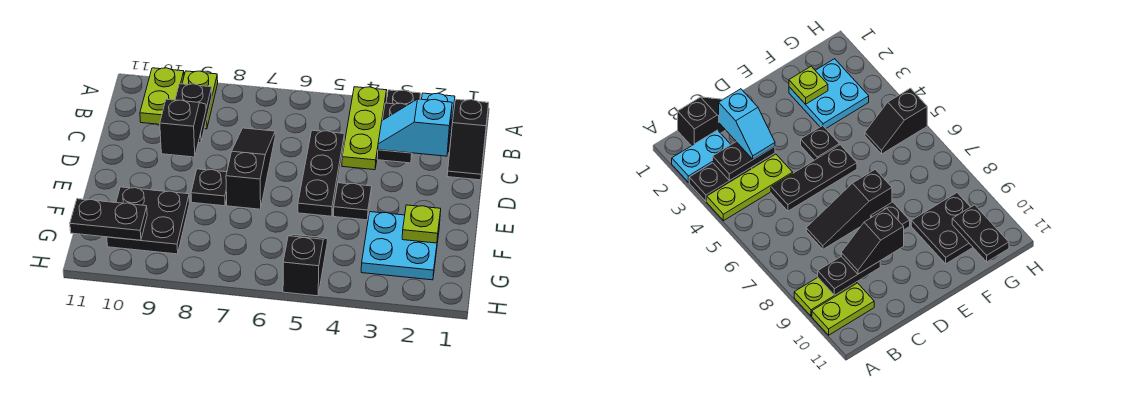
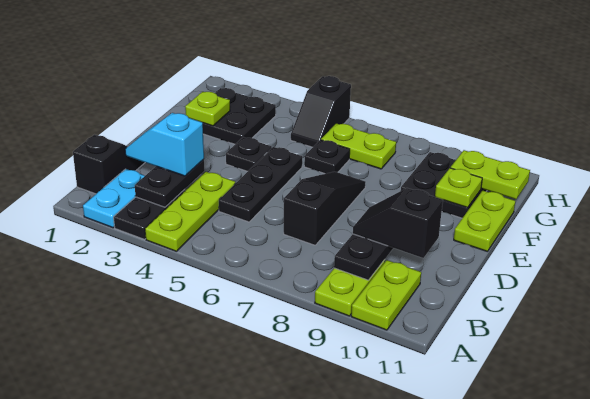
cyan 1x2 slope [378,99,452,156] -> cyan 1x2 slope turned to [125,113,204,176]
black 1x3 slope [226,128,275,209] -> black 1x3 slope turned to [284,172,366,245]
black 1x2 slope [160,99,206,157] -> black 1x2 slope turned to [353,188,443,258]
black 1x1 plate [191,169,227,206] -> black 1x1 plate moved to [304,140,350,174]
none -> lime 1x2 plate [454,191,515,252]
cyan 2x2 plate [361,212,440,280] -> black 2x2 plate [203,88,276,144]
none -> lime 1x1 plate [435,168,482,208]
none -> lime 1x2 plate [321,123,396,169]
black 1x2 plate [70,199,147,240] -> lime 1x2 plate [451,150,530,199]

